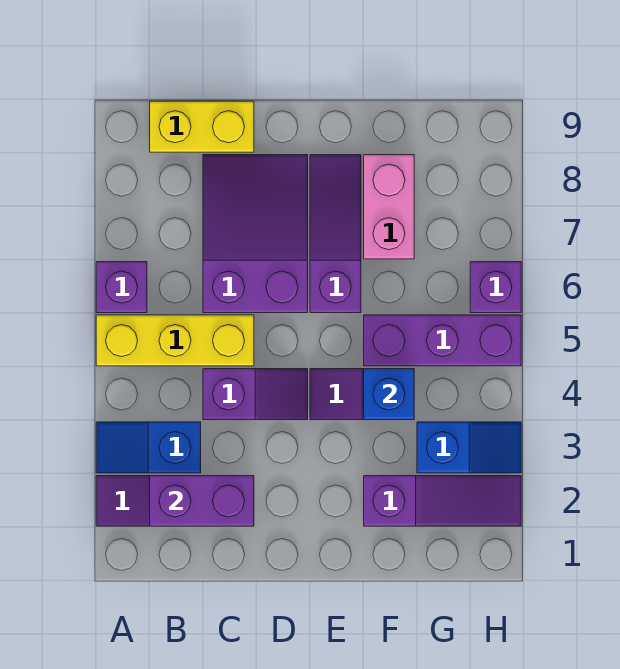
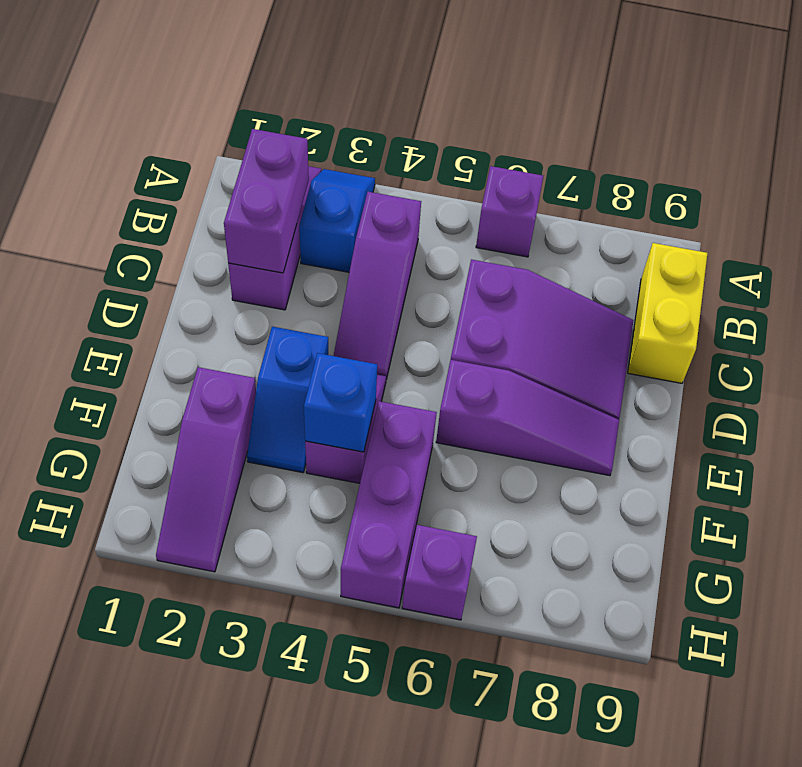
yellow 1x3 brick [96,315,254,366] -> none
purple 1x2 slope [203,369,308,420] -> purple 1x3 slope [334,192,421,379]
pink 1x2 brick [364,155,414,259] -> none
blue 1x2 slope [417,422,521,473] -> blue 1x2 slope moved to [247,327,328,473]

